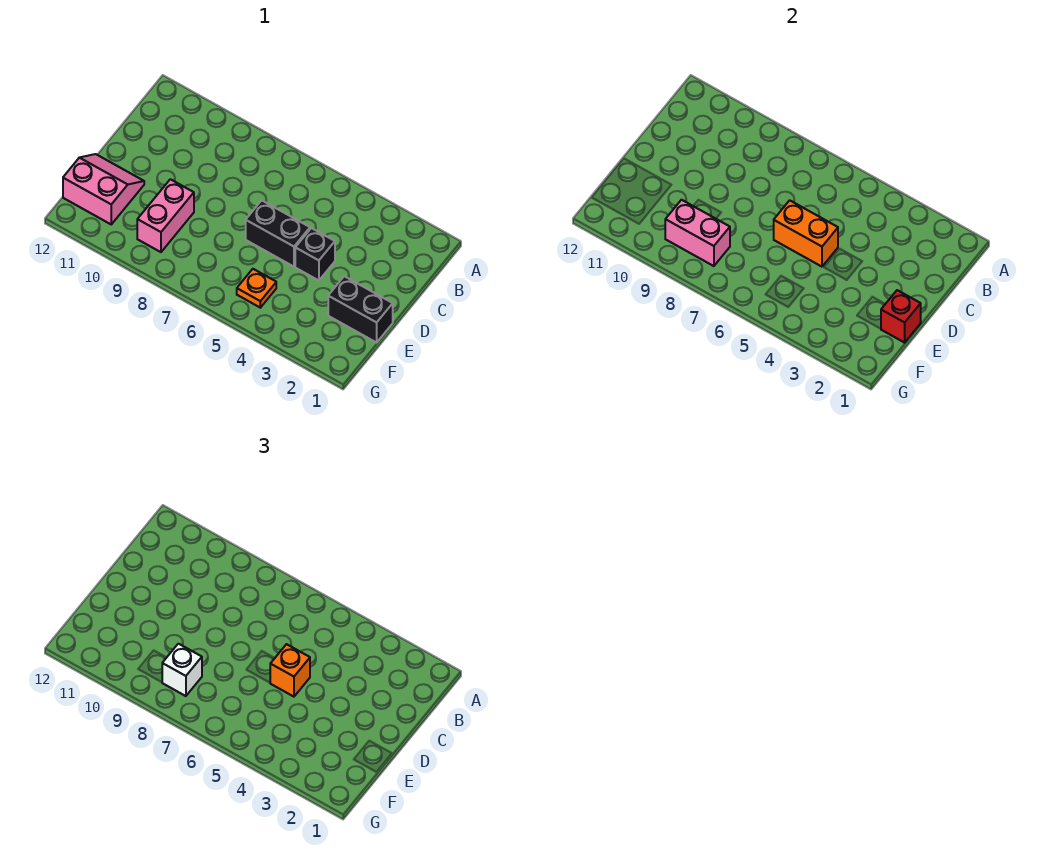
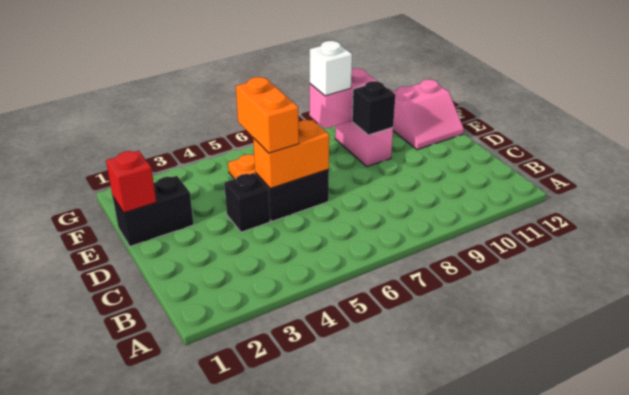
orange 1x1 brick [270,644,310,697] -> orange 1x2 brick [236,77,299,153]
none -> black 1x1 brick [352,81,395,135]

